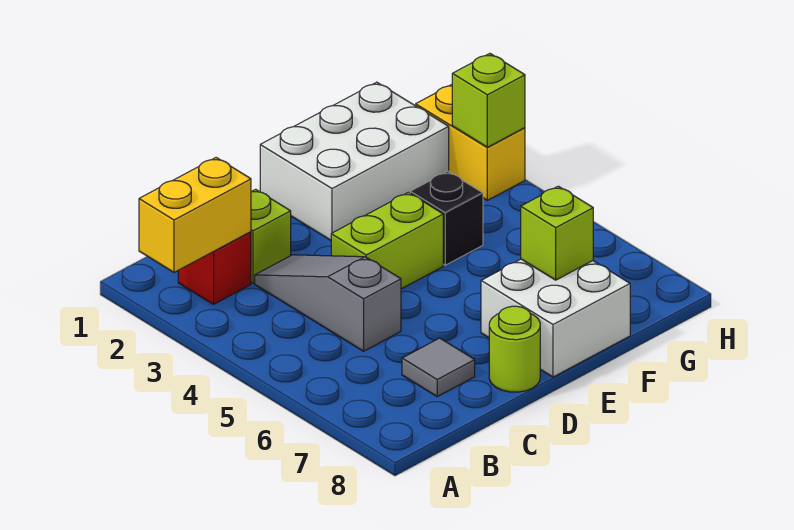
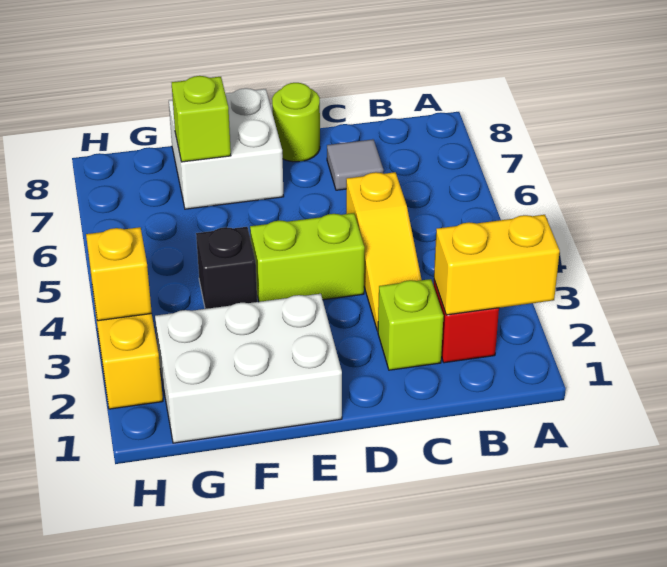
grey 1x3 slope [255,255,401,351] -> yellow 1x3 slope [346,172,422,331]
lime 1x1 brick [452,54,525,147] -> yellow 1x1 brick [86,227,152,321]

